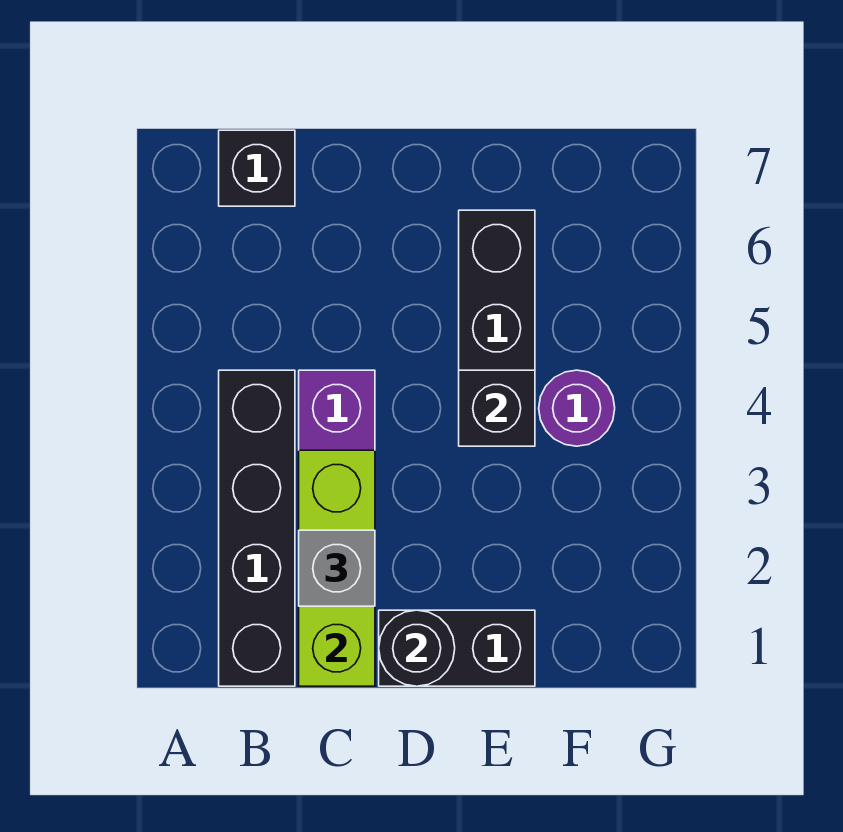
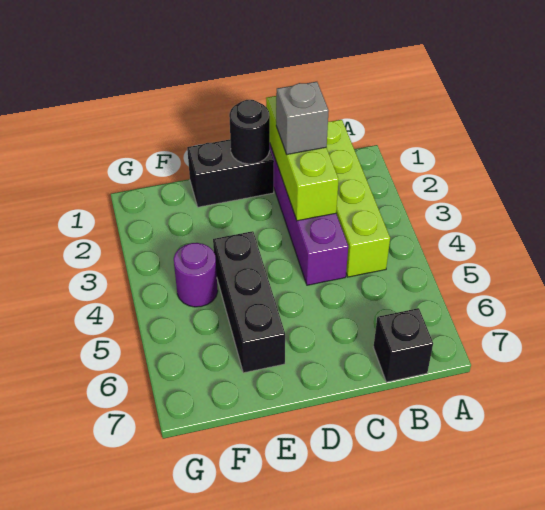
black 1x4 brick [219,370,295,686] -> lime 1x4 brick [326,120,390,277]
black 1x1 brick [459,370,535,446] -> none

